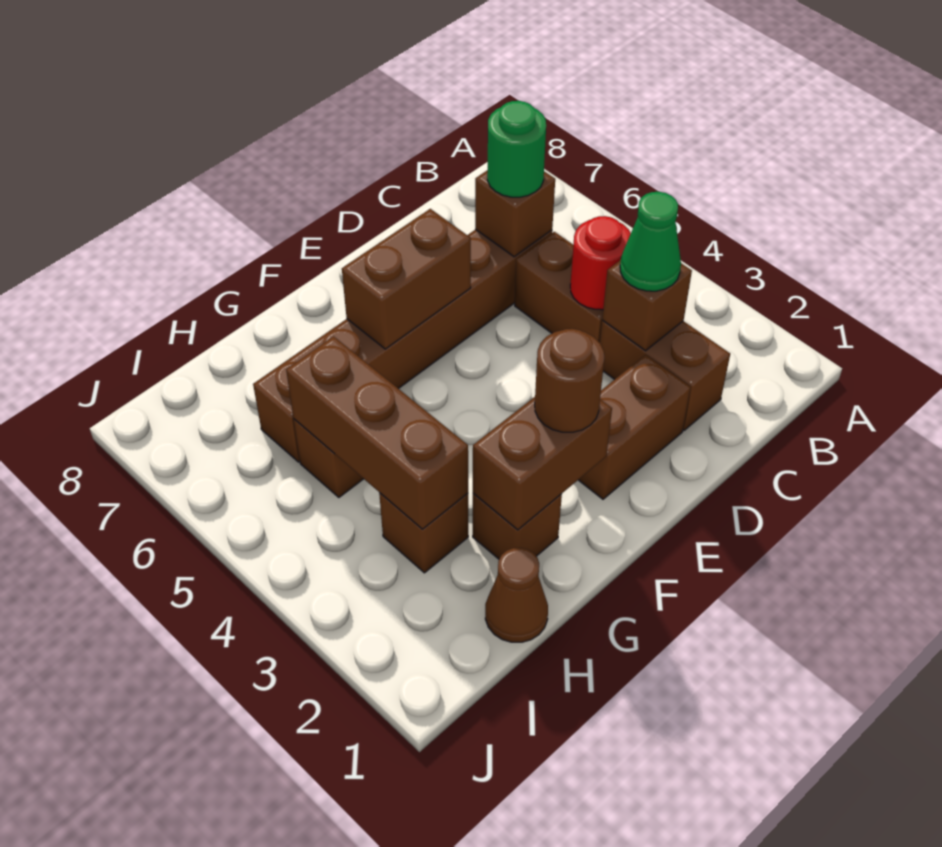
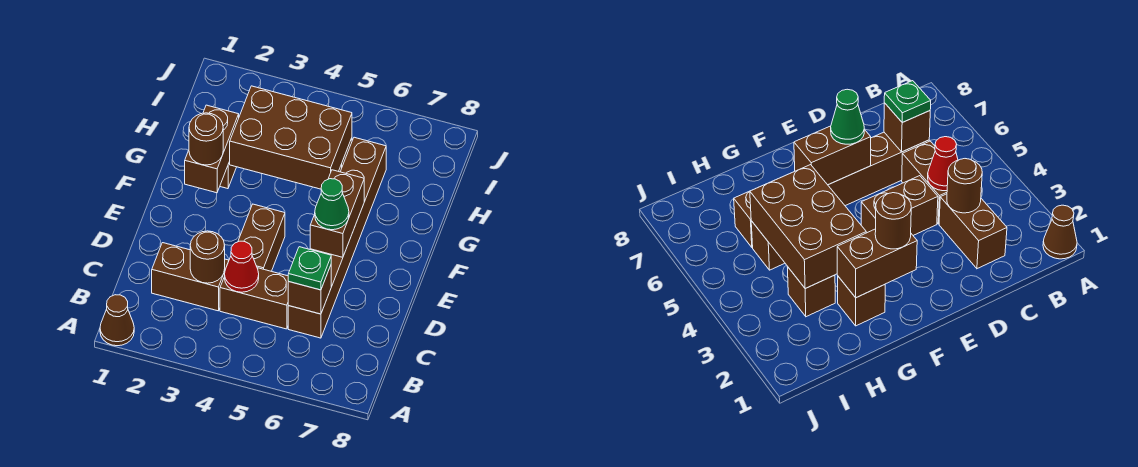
brown 1x1 brick [602,260,692,351] -> brown 1x1 round brick [190,231,225,283]
green 1x1 cone [620,192,681,291] -> green 1x1 cone moved to [315,179,349,230]
red 1x1 round brick [570,216,631,310] -> red 1x1 cone [225,241,259,292]
green 1x1 round brick [487,101,546,197] -> green 1x1 plate [288,247,331,290]
brown 1x2 brick [579,355,690,499] -> brown 1x2 brick moved to [238,204,285,271]
brown 1x1 cone [485,548,548,642] -> brown 1x1 cone moved to [100,295,134,346]
brown 1x3 brick [286,336,468,529] -> brown 2x3 brick [230,86,352,189]

